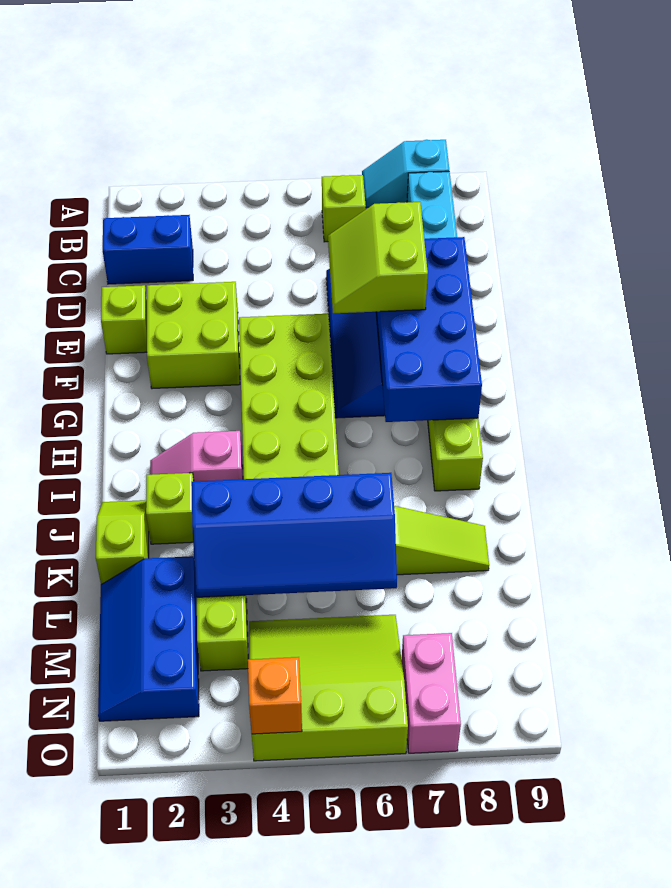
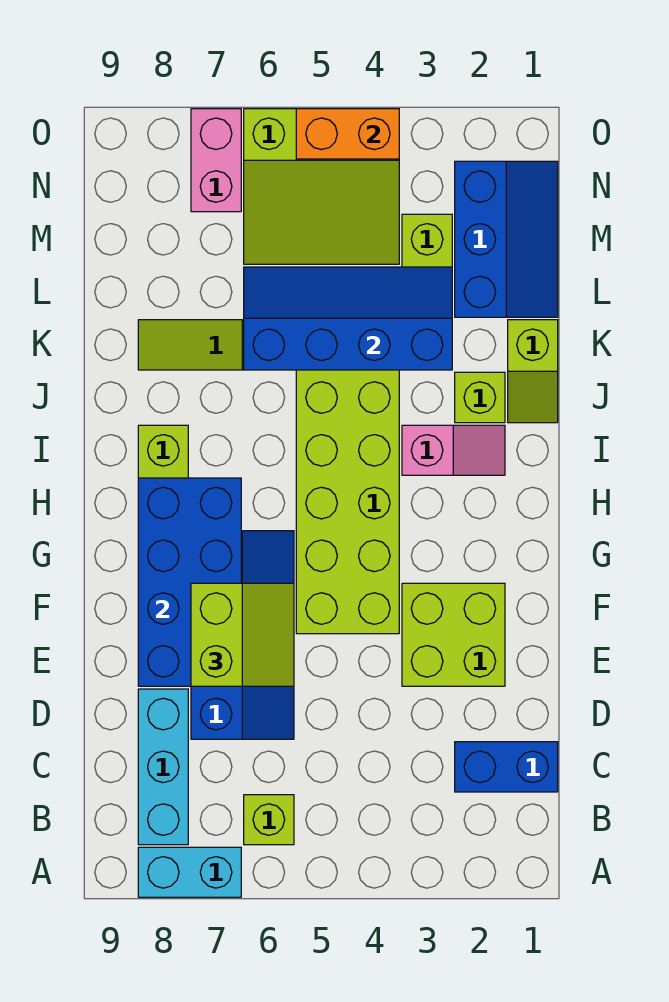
cyan 1x2 slope [362,140,449,208] -> cyan 1x2 brick [138,847,241,897]
lime 1x1 brick [101,285,147,354] -> none
orange 1x1 brick [248,657,302,734] -> orange 1x2 brick [296,109,399,159]

